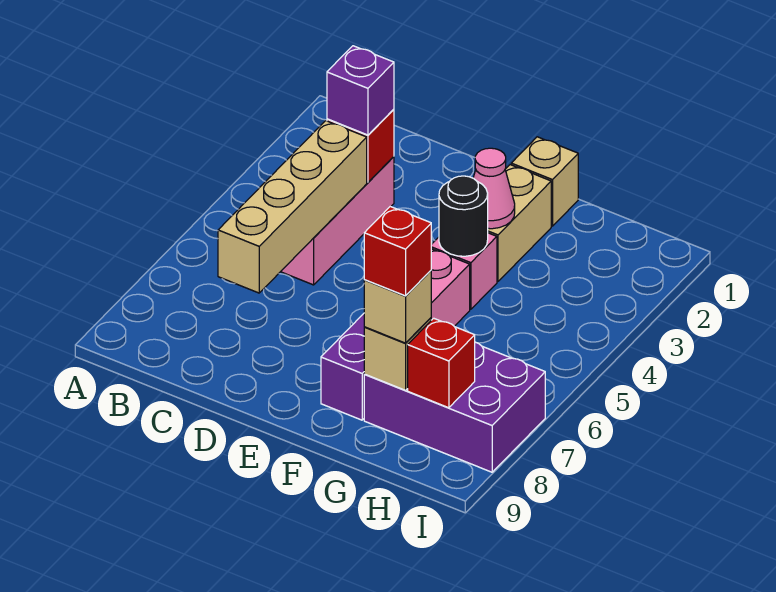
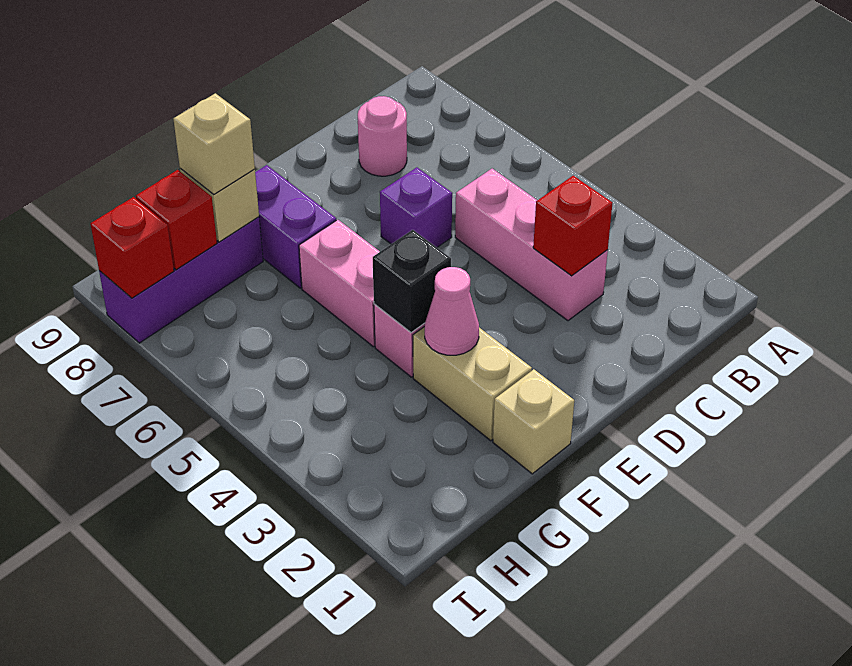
purple 1x1 brick [327,46,394,135] -> purple 1x1 brick moved to [380,167,452,247]
tan 1x4 brick [218,121,367,293] -> none
none -> pink 1x1 round brick [358,96,407,176]
black 1x1 round brick [439,176,488,256] -> black 1x1 brick [373,230,451,333]
purple 2x3 brick [364,342,545,472] -> purple 1x3 brick [99,217,263,343]
red 1x1 brick [364,207,431,296] -> red 1x1 brick moved to [91,197,174,298]

